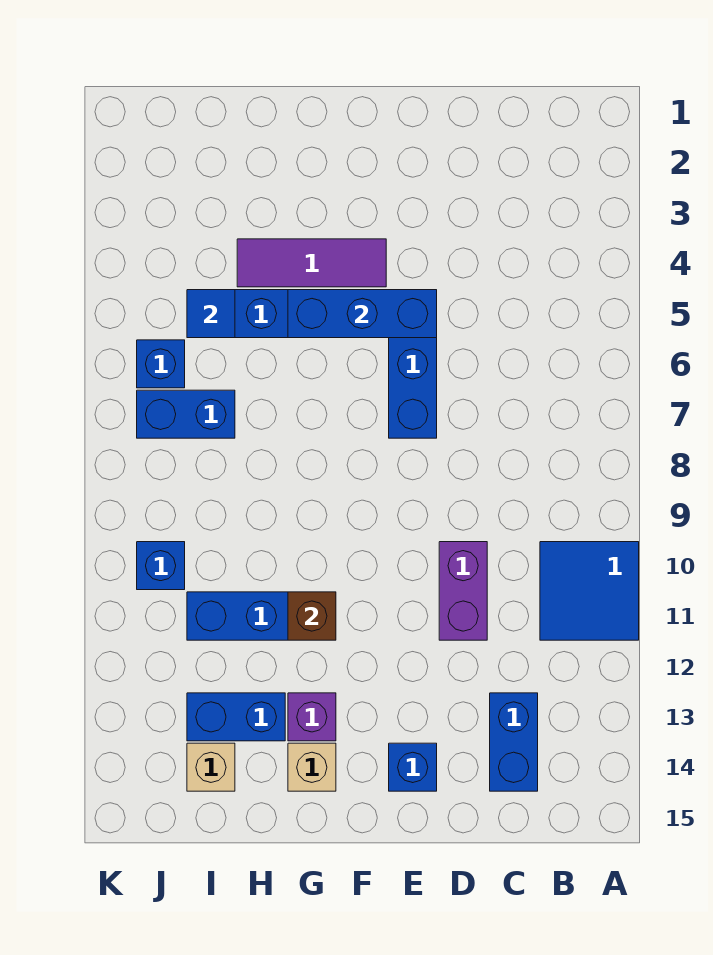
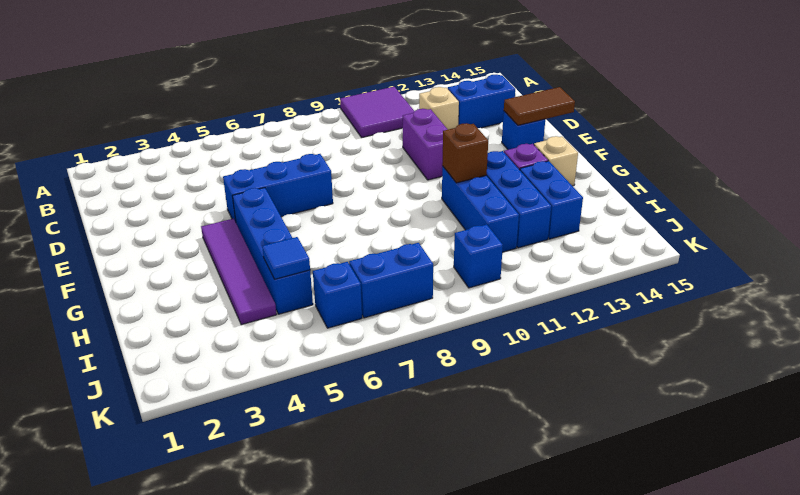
blue 2x2 tile [540,542,639,640] -> purple 2x2 tile [340,87,414,138]
purple 1x2 brick [439,542,487,640] -> purple 1x2 brick turned to [403,109,448,180]
blue 1x3 brick [288,290,437,338] -> blue 1x3 brick moved to [486,151,551,248]
none -> brown 1x2 tile [504,87,575,125]
purple 1x3 tile [237,239,386,287] -> purple 1x4 tile [201,219,277,325]
blue 1x2 brick [137,390,235,438] -> blue 1x2 brick turned to [349,243,433,318]
tan 1x1 brick [187,743,235,791] -> tan 1x1 brick moved to [419,87,459,130]

